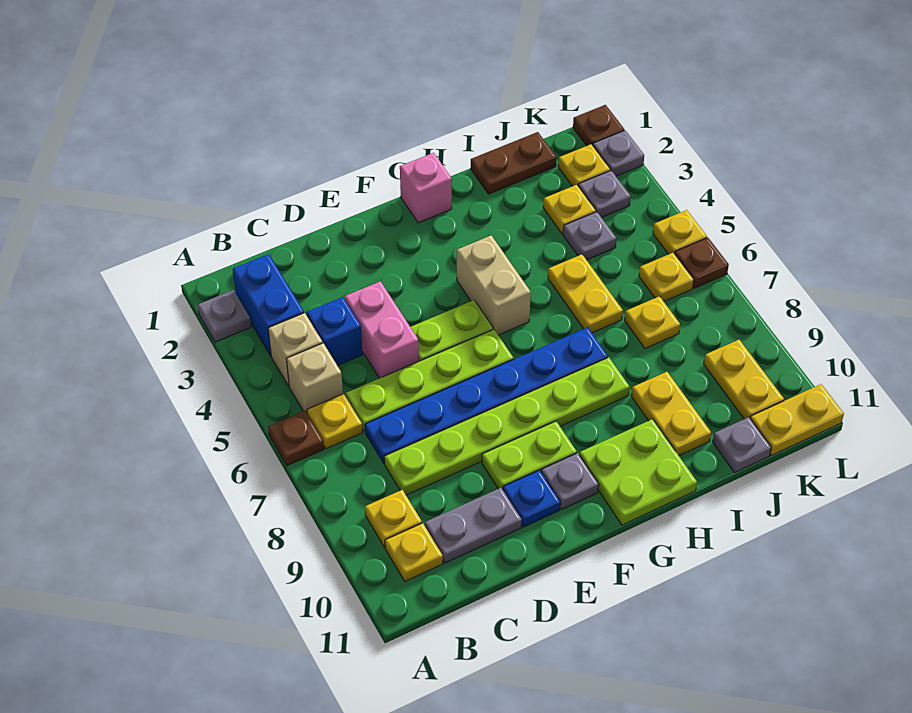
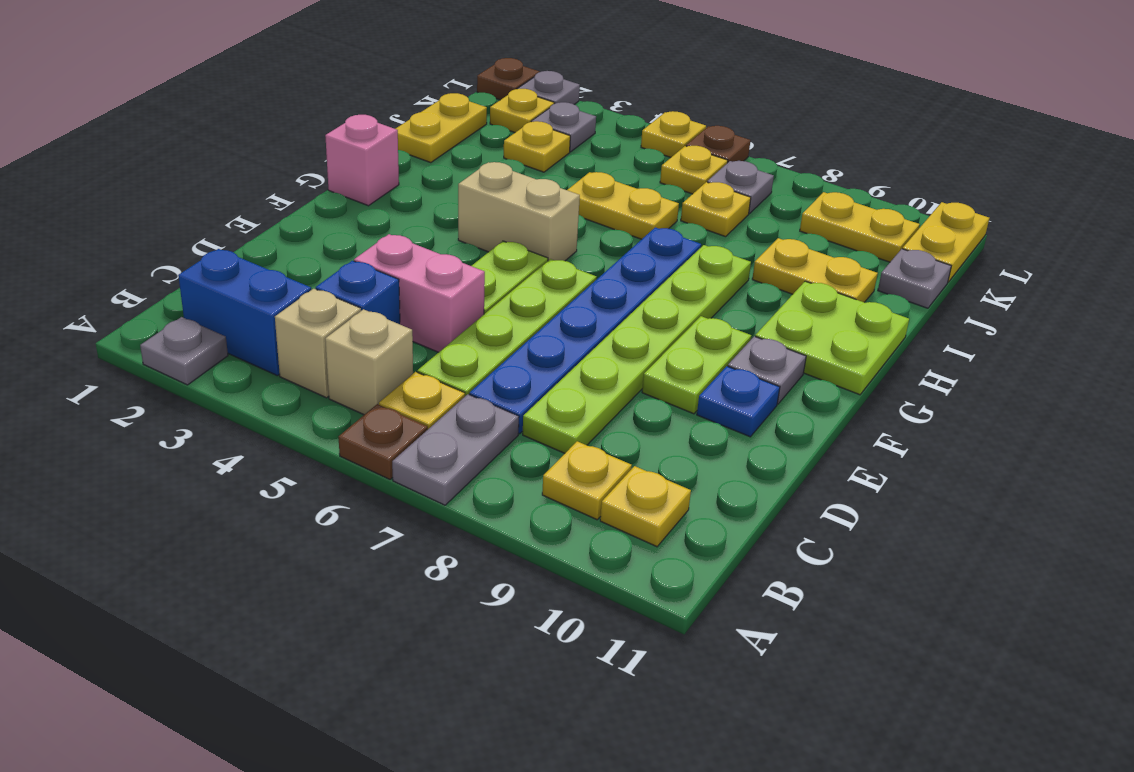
grey 1x2 plate [425,488,522,563] -> grey 1x2 plate moved to [392,394,519,505]
brown 1x2 plate [471,132,556,194] -> yellow 1x2 plate [396,93,487,163]
grey 1x1 plate [563,212,616,260] -> grey 1x1 plate moved to [707,161,774,214]

